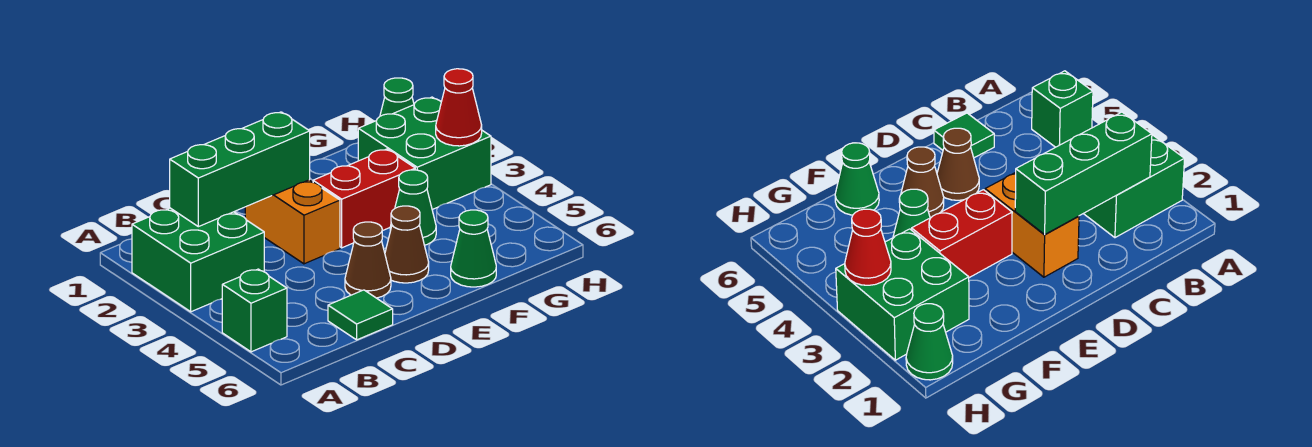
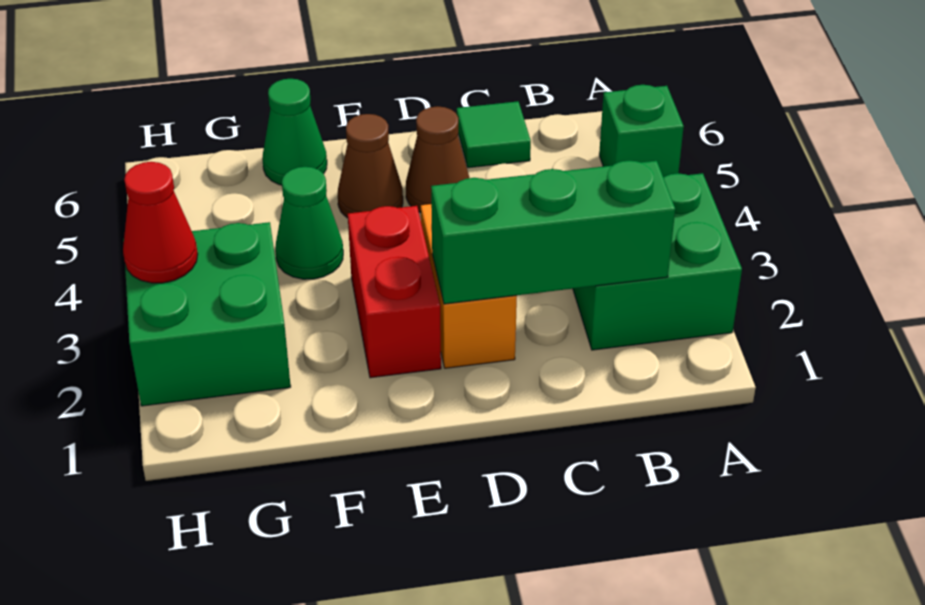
red 1x2 brick [313,149,415,248] -> red 1x2 brick turned to [348,206,441,378]
green 1x1 cone [380,78,414,116] -> none

